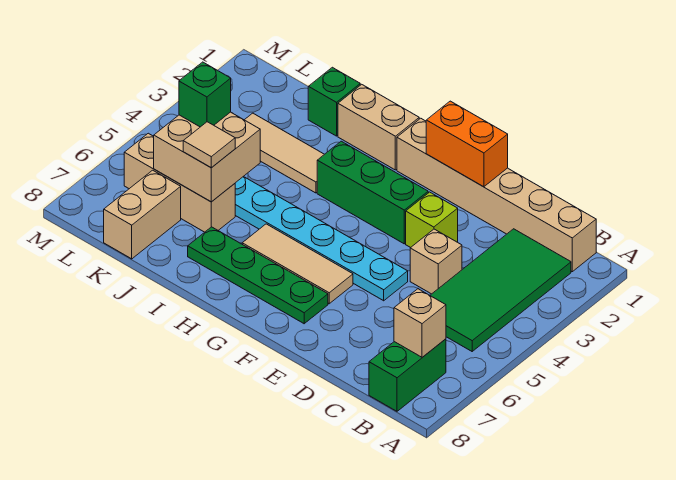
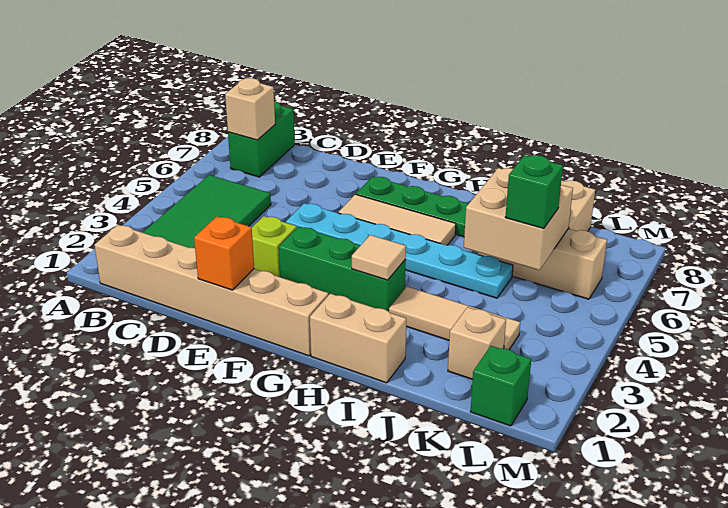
tan 1x1 brick [410,229,462,294] -> tan 1x1 brick moved to [448,307,506,380]
orange 1x2 brick [426,101,508,187] -> orange 1x1 brick [194,217,254,290]
green 1x1 brick [308,67,360,136] -> green 1x1 brick moved to [471,346,531,426]
tan 1x1 tile [183,122,235,168] -> tan 1x1 tile moved to [352,235,406,280]

